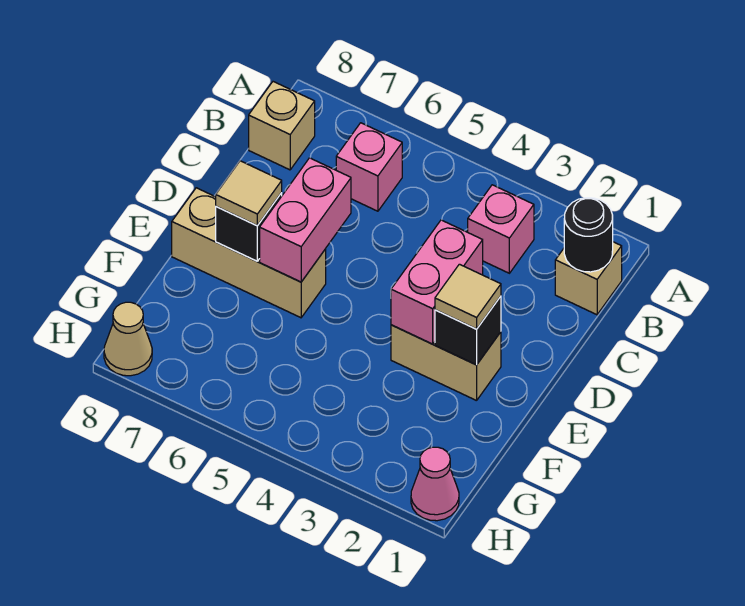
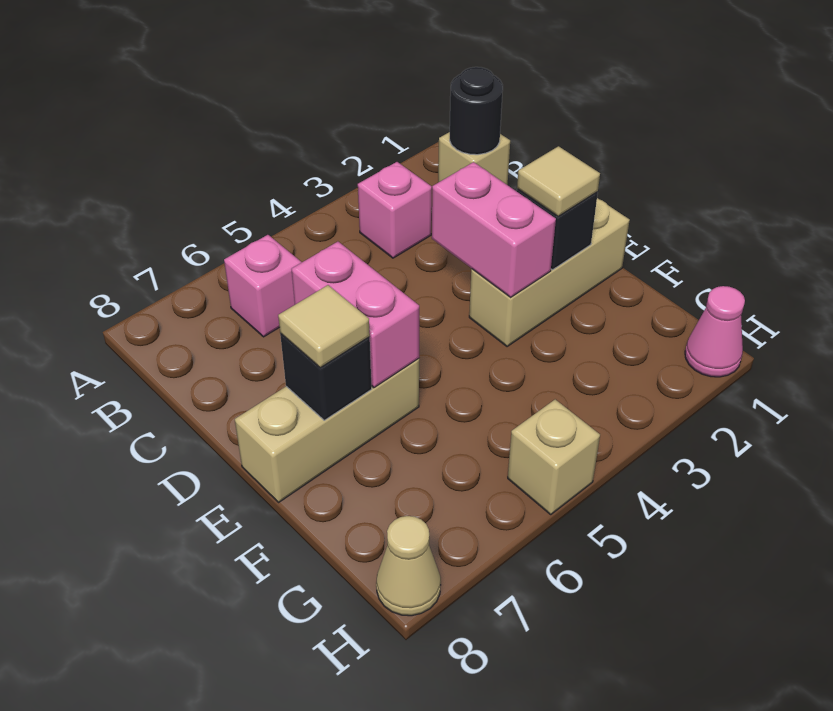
tan 1x1 brick [249,82,315,170] -> tan 1x1 brick moved to [508,399,600,514]
tan 1x2 brick [391,325,501,401] -> tan 1x3 brick [469,198,630,347]

